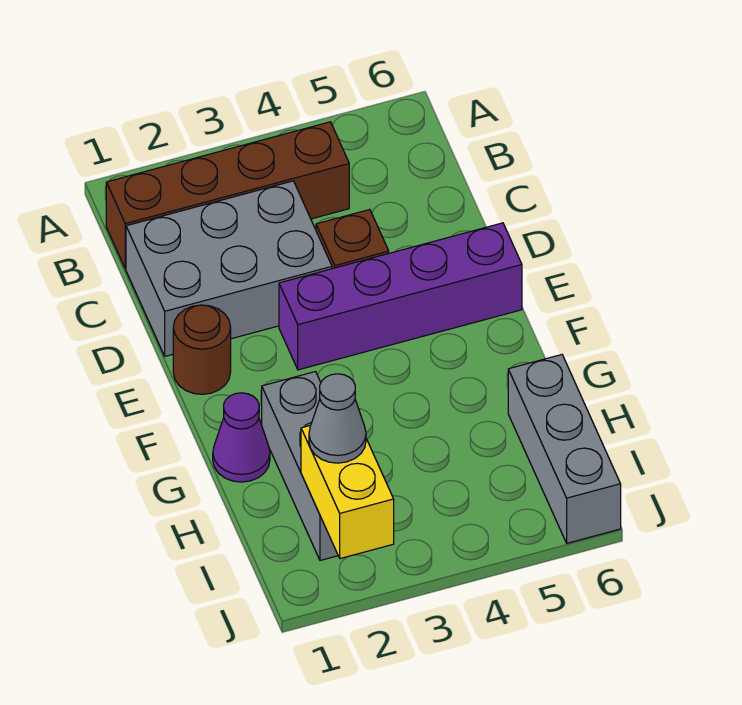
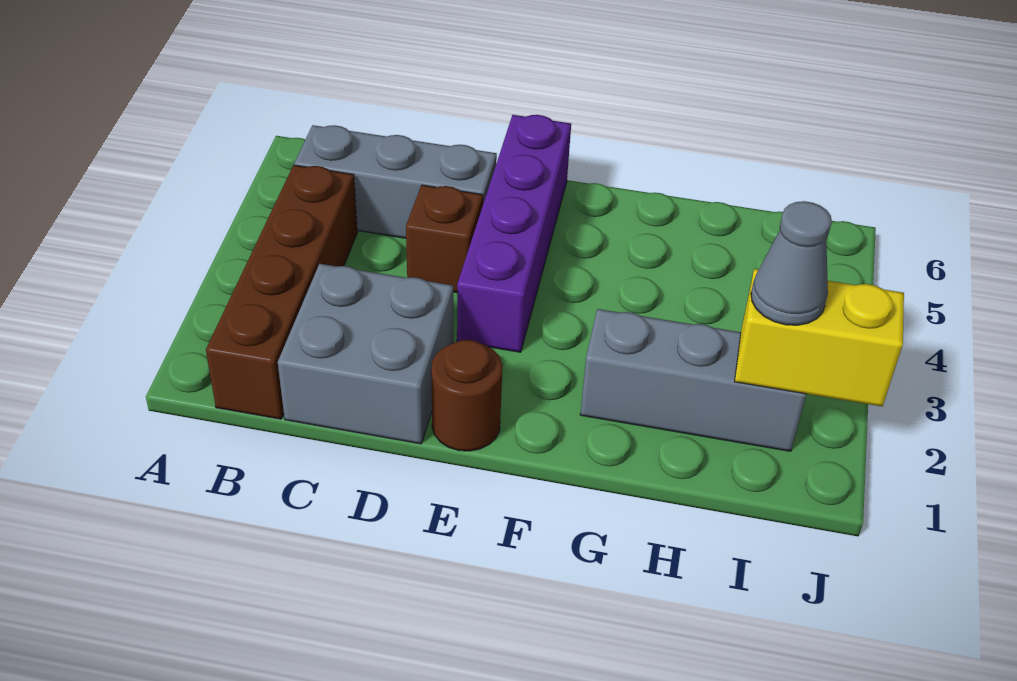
grey 2x3 brick [126,181,332,356] -> grey 2x2 brick [278,264,453,444]
purple 1x1 cone [213,393,270,482] -> none
grey 1x3 brick [508,355,621,543] -> grey 1x3 brick moved to [294,125,497,238]

